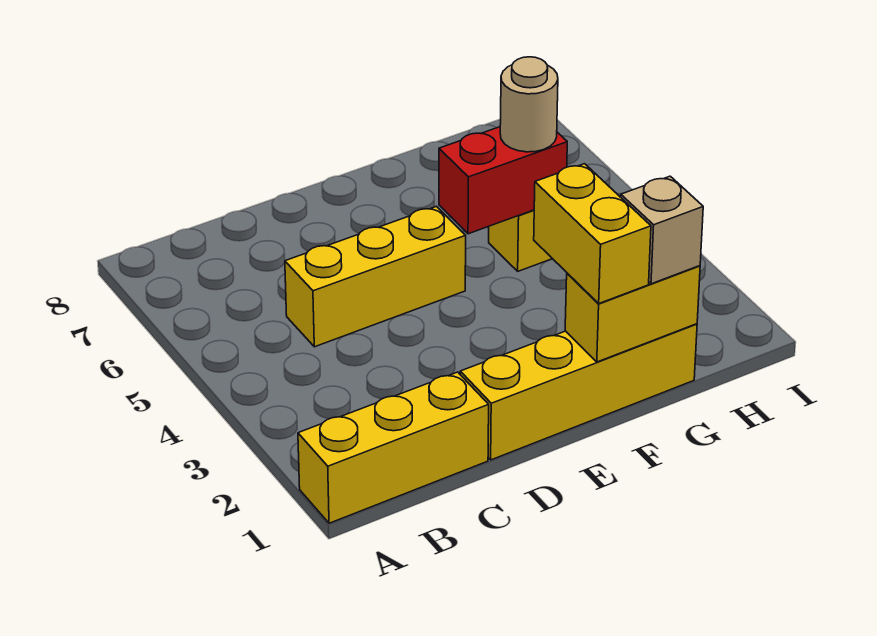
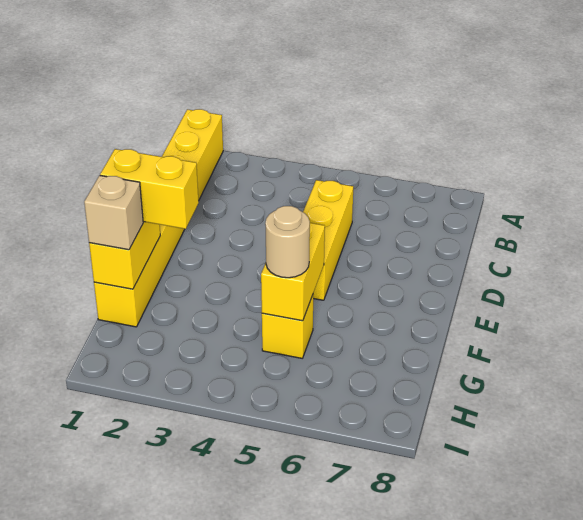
red 1x2 brick [439,127,567,234] -> yellow 1x2 brick [261,223,325,321]

